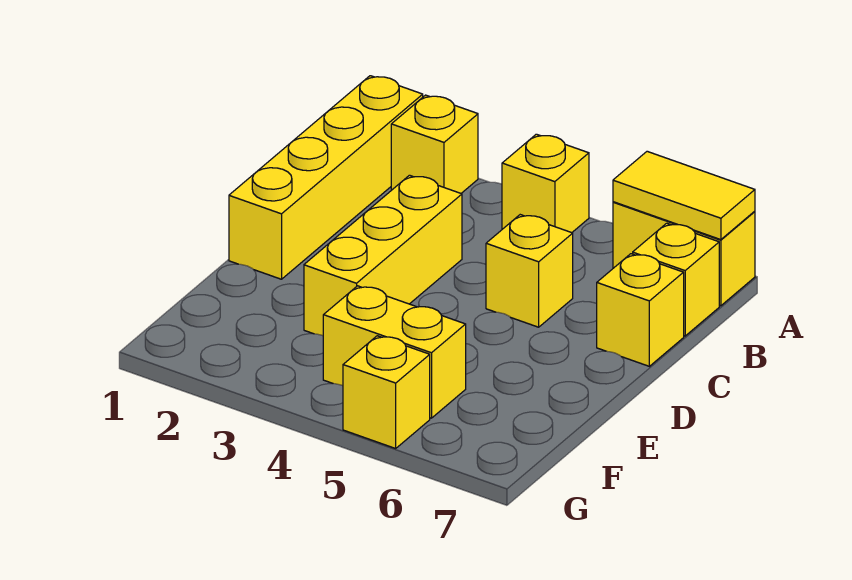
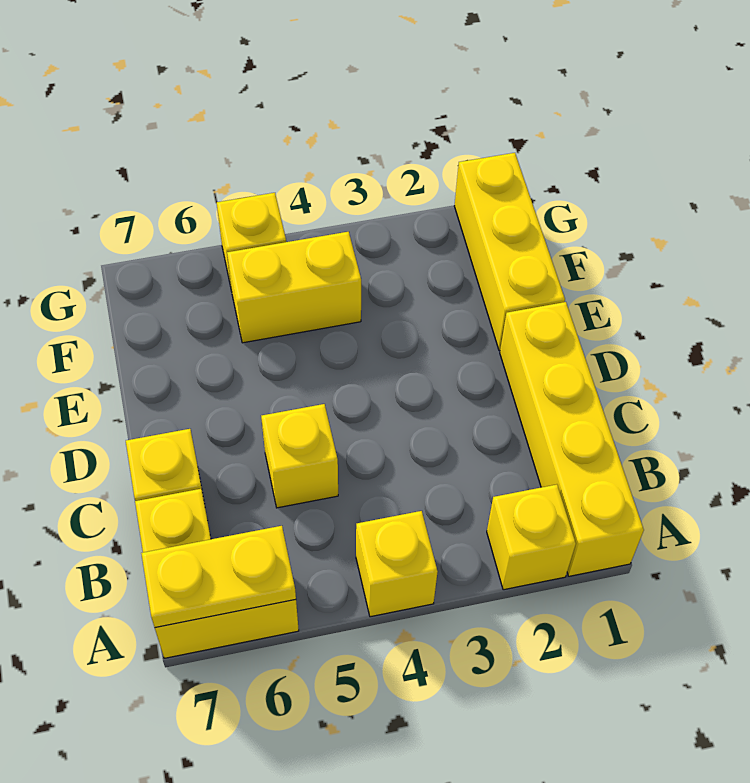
yellow 1x2 tile [613,151,755,240] -> yellow 1x2 plate [141,526,296,628]
yellow 1x3 brick [304,175,462,336] -> yellow 1x3 brick moved to [454,153,565,351]

